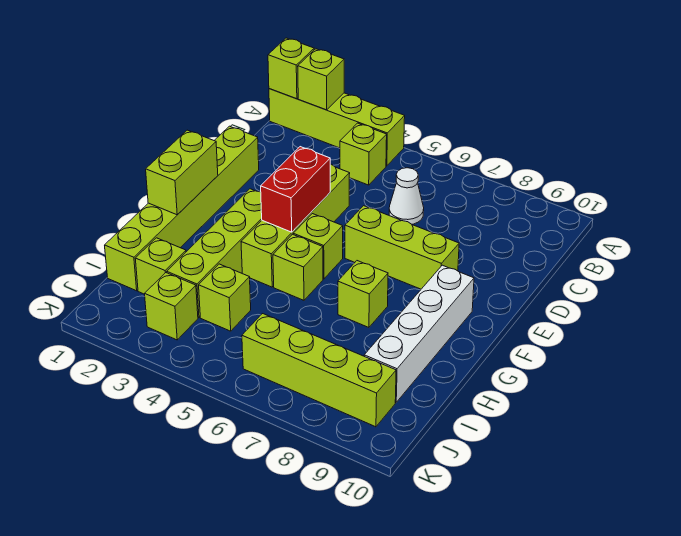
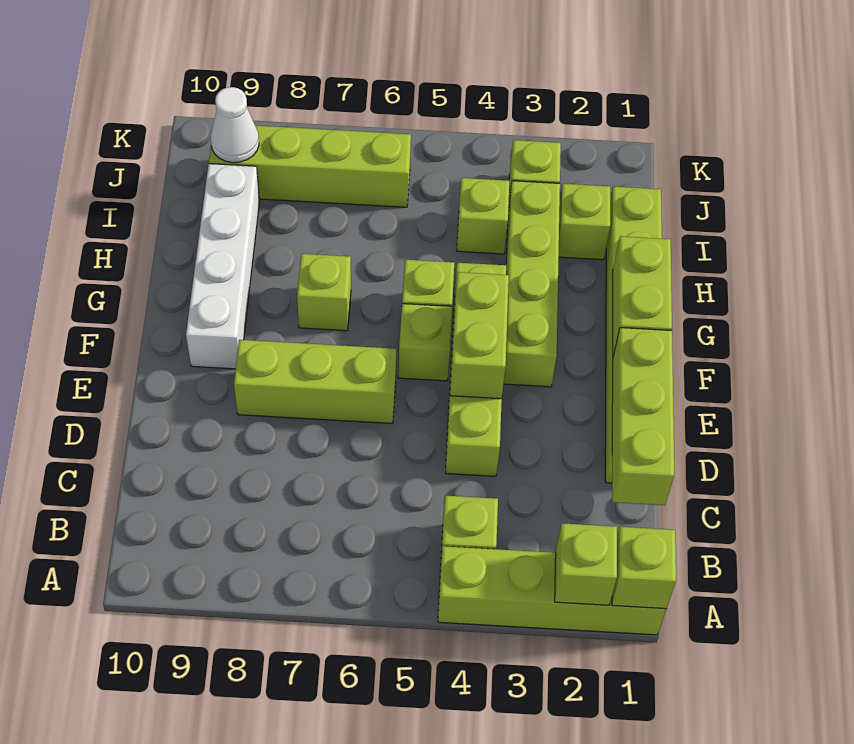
none -> lime 1x3 brick [612,328,674,505]
white 1x1 cone [389,168,424,224] -> white 1x1 cone moved to [211,87,259,163]
red 1x2 brick [261,147,330,232] -> lime 1x2 brick [450,272,509,399]

